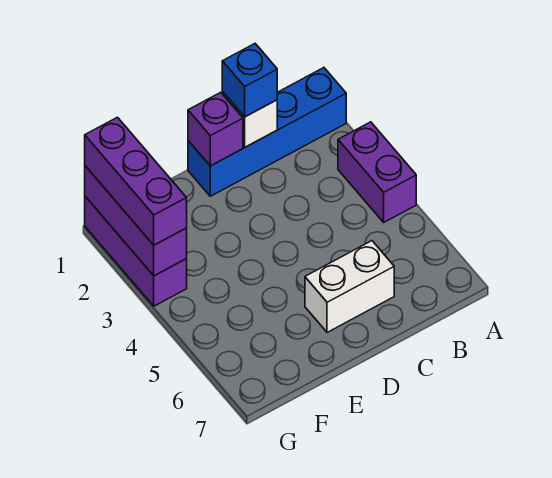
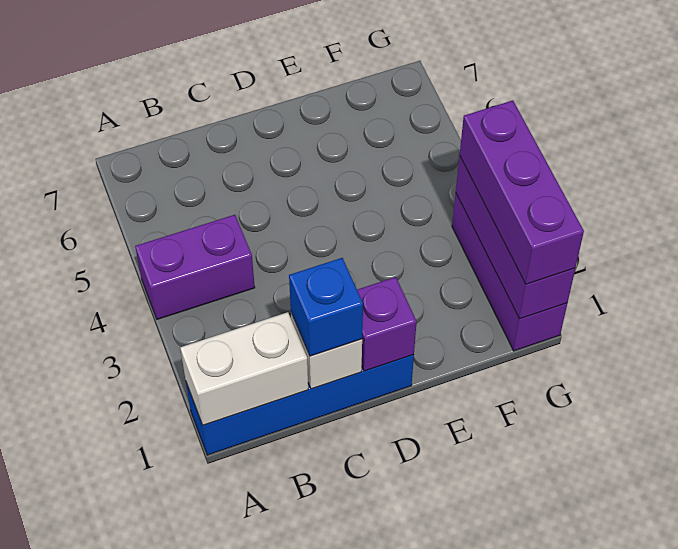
purple 1x2 brick [338,122,416,222] -> purple 1x2 brick turned to [135,215,255,319]
white 1x2 brick [305,241,394,332] -> white 1x2 brick moved to [180,312,308,425]

